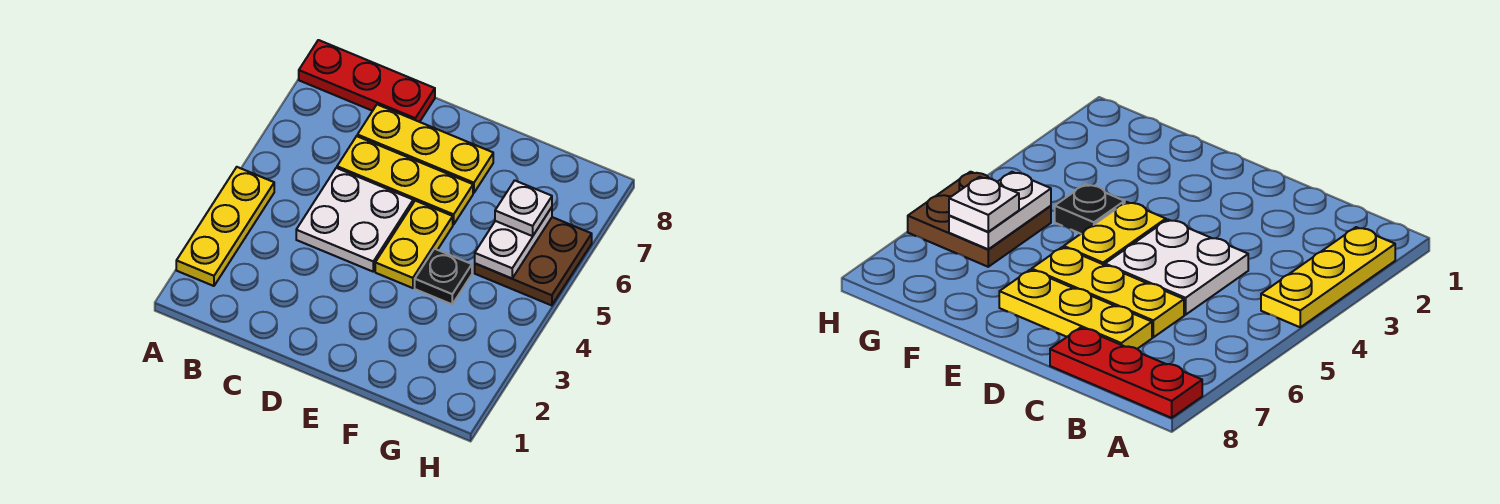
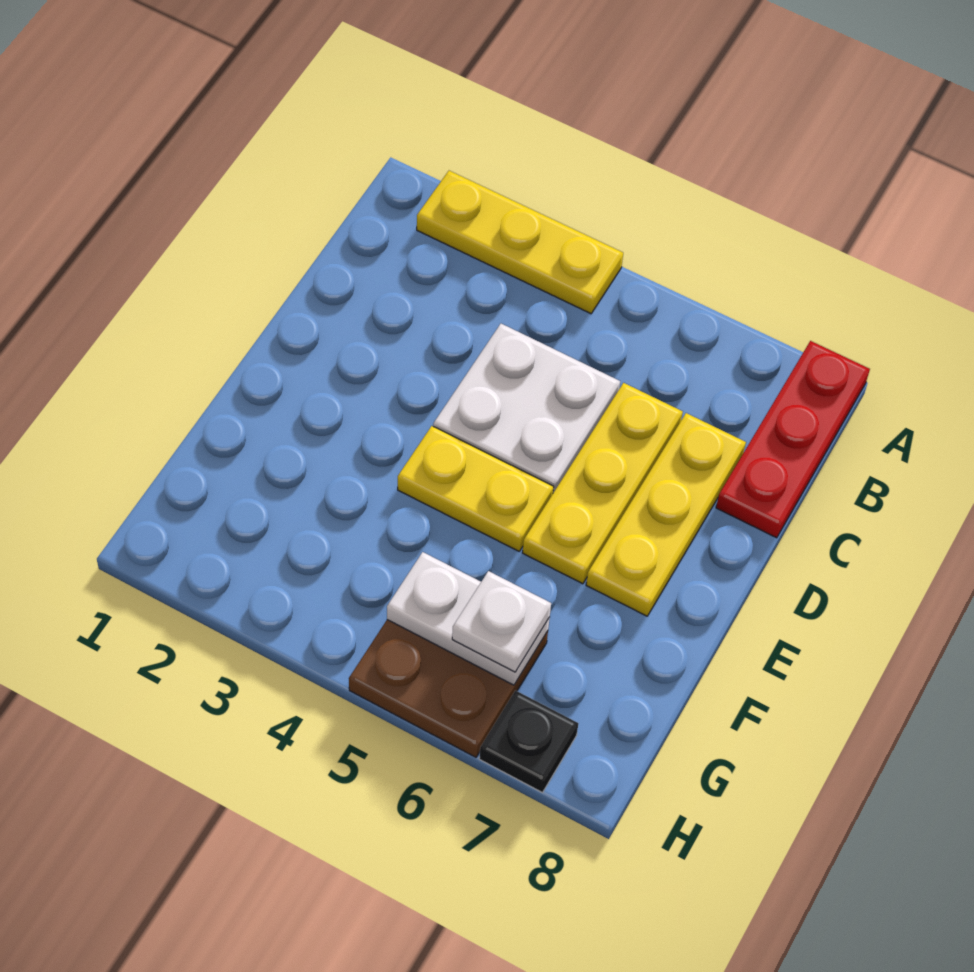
black 1x1 plate [415,249,472,304] -> black 1x1 plate moved to [479,691,578,793]

